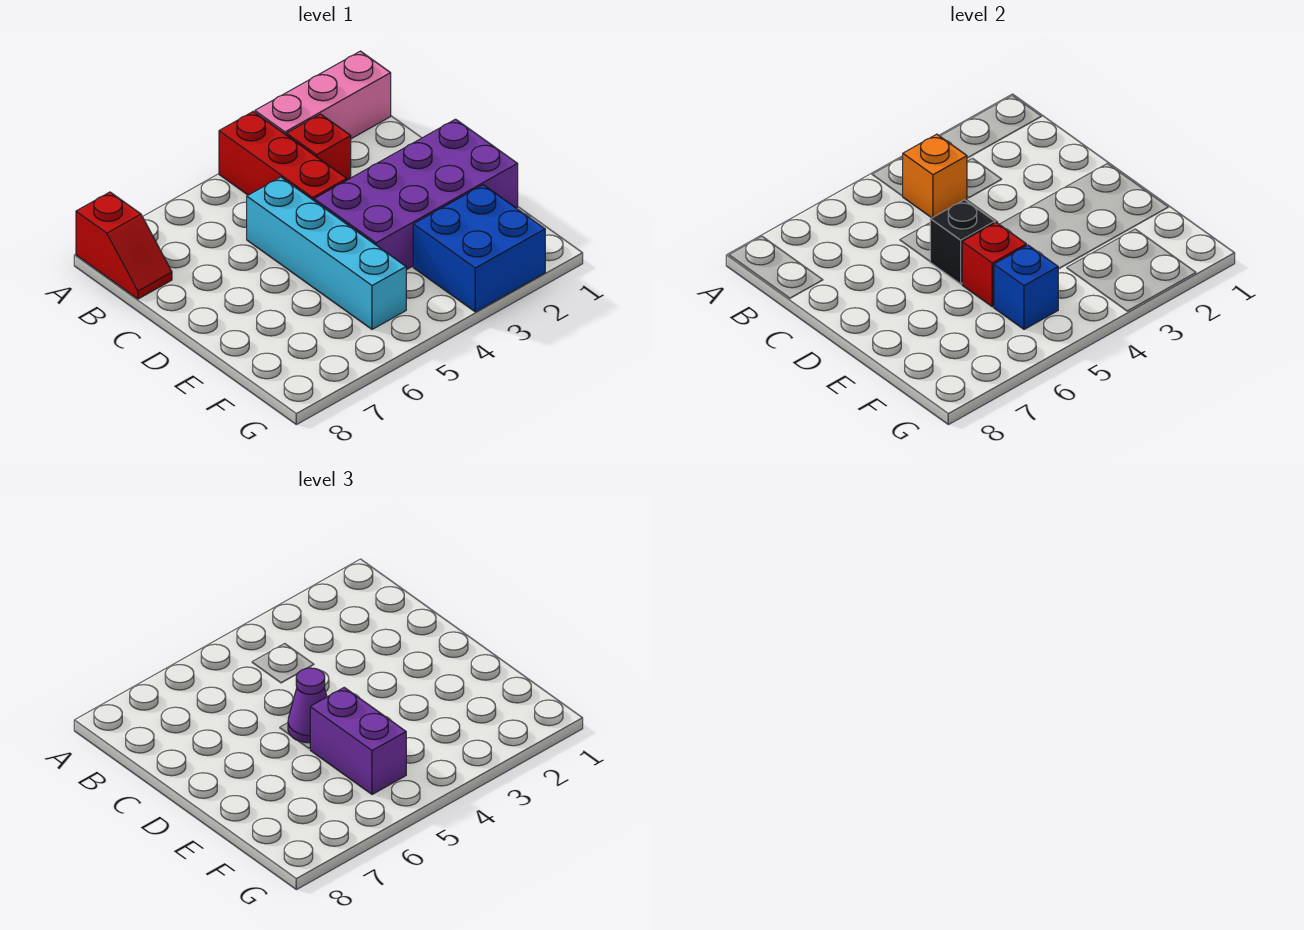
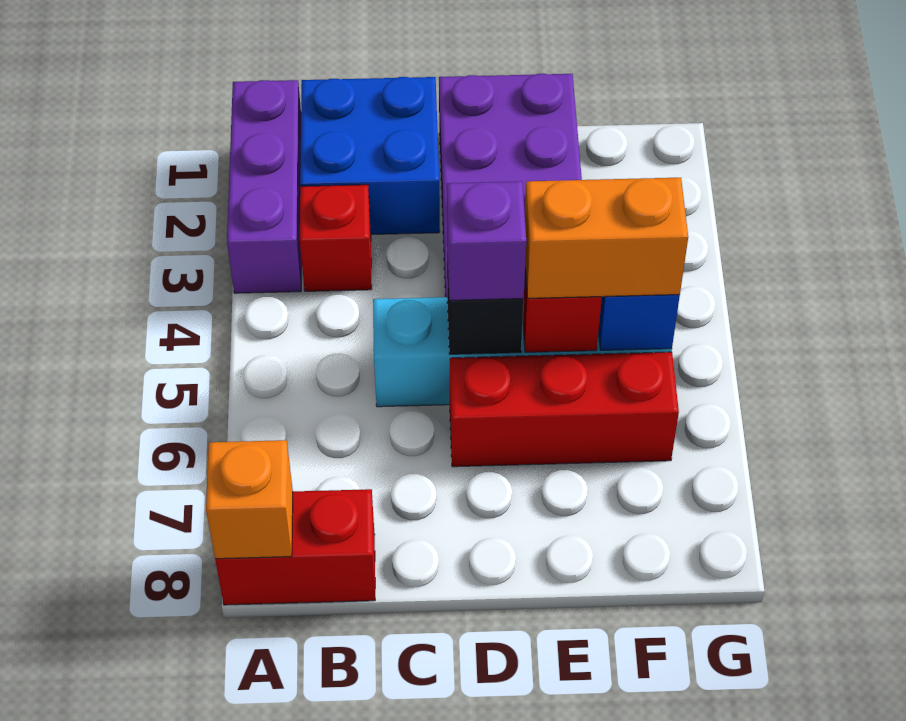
pink 1x3 brick [255,51,391,139] -> purple 1x3 brick [227,80,302,293]
red 1x3 brick [219,112,347,200] -> red 1x3 brick moved to [450,352,679,467]
red 1x2 slope [76,192,172,299] -> red 1x2 brick [215,489,375,605]
orange 1x1 brick [903,134,967,218] -> orange 1x1 brick moved to [206,440,293,559]
purple 1x1 cone [288,668,327,743] -> purple 1x1 brick [447,181,526,300]
purple 1x2 brick [310,688,406,794] -> orange 1x2 brick [525,178,688,298]
blue 2x2 brick [413,185,545,312] -> blue 2x2 brick moved to [300,77,440,235]

